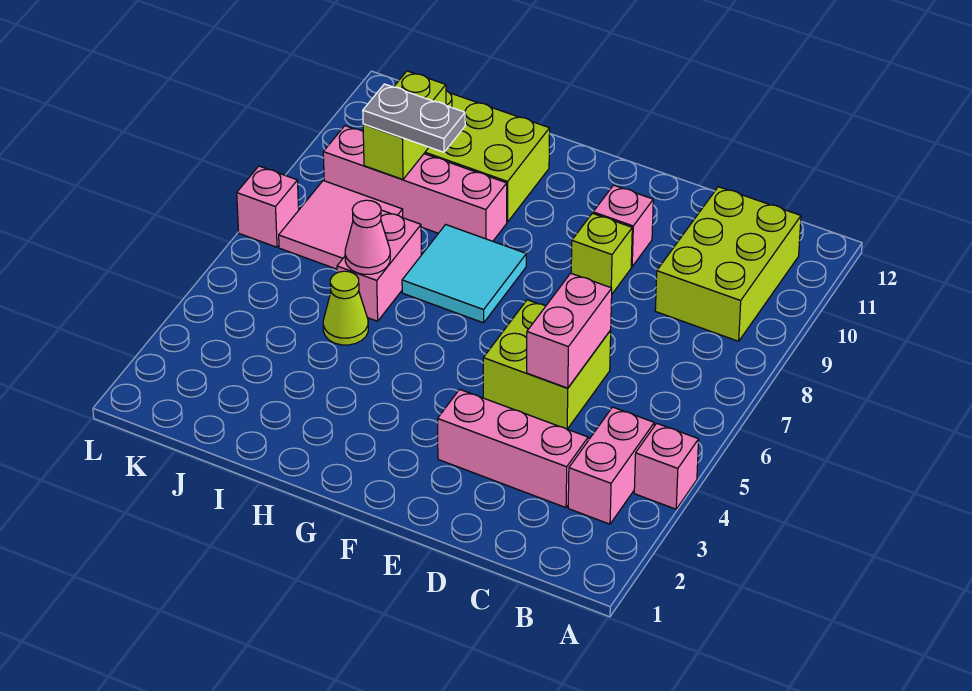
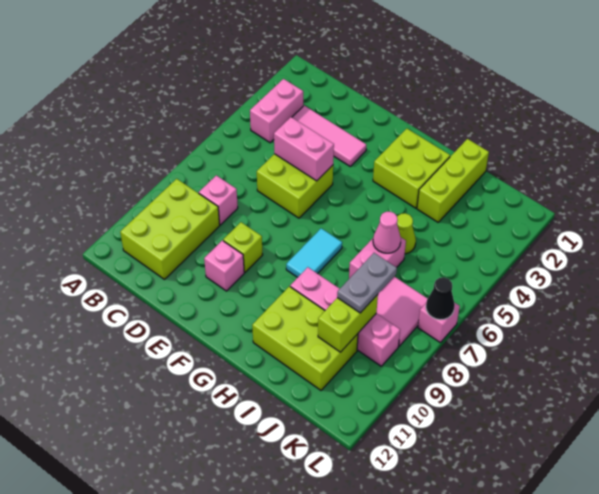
pink 1x1 brick [634,423,699,509] -> pink 1x1 brick moved to [199,175,238,225]
pink 1x3 brick [438,389,588,508] -> pink 1x3 tile [292,106,366,166]
pink 1x2 brick [527,273,612,388] -> pink 1x2 brick turned to [274,117,334,181]
none -> lime 2x2 brick [373,129,450,208]
cyan 2x2 tile [402,225,526,323] -> cyan 1x2 tile [286,228,342,277]
none -> lime 1x3 brick [417,139,489,222]
grey 1x2 plate [363,84,465,152] -> grey 1x2 plate turned to [337,253,397,313]
none -> black 1x1 cone [426,277,455,320]

